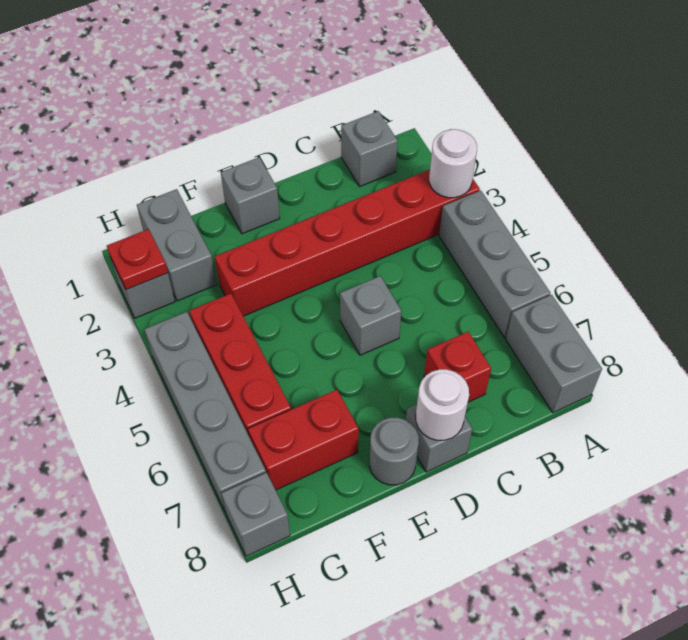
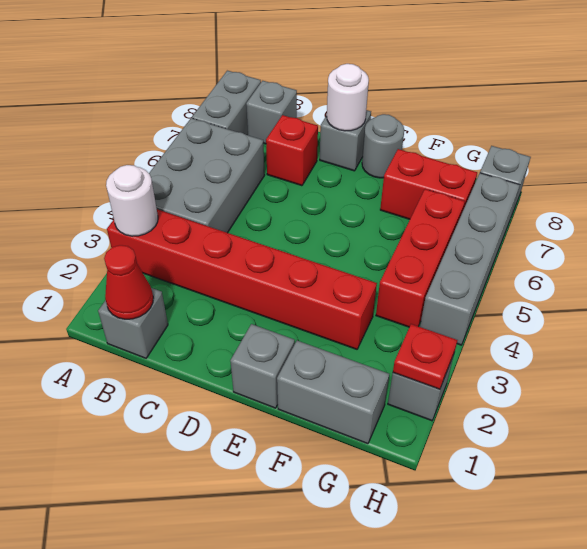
grey 1x3 brick [439,190,550,338] -> grey 2x3 brick [149,118,265,233]
none -> red 1x1 cone [104,245,153,319]
grey 1x1 brick [340,276,401,355] -> grey 1x1 brick moved to [246,81,297,144]
grey 1x2 brick [137,189,217,301] -> grey 1x2 brick turned to [277,340,389,444]

